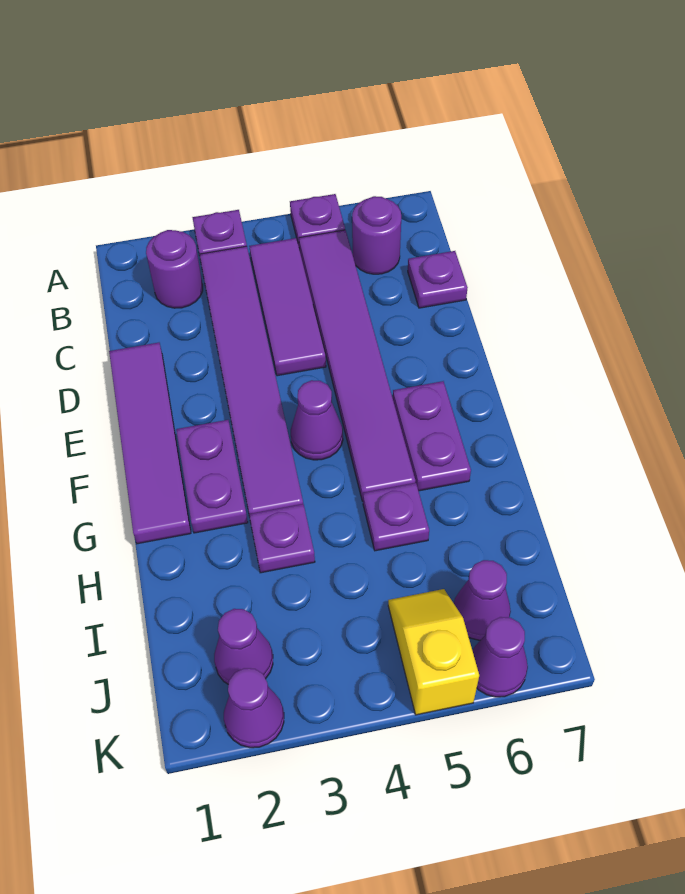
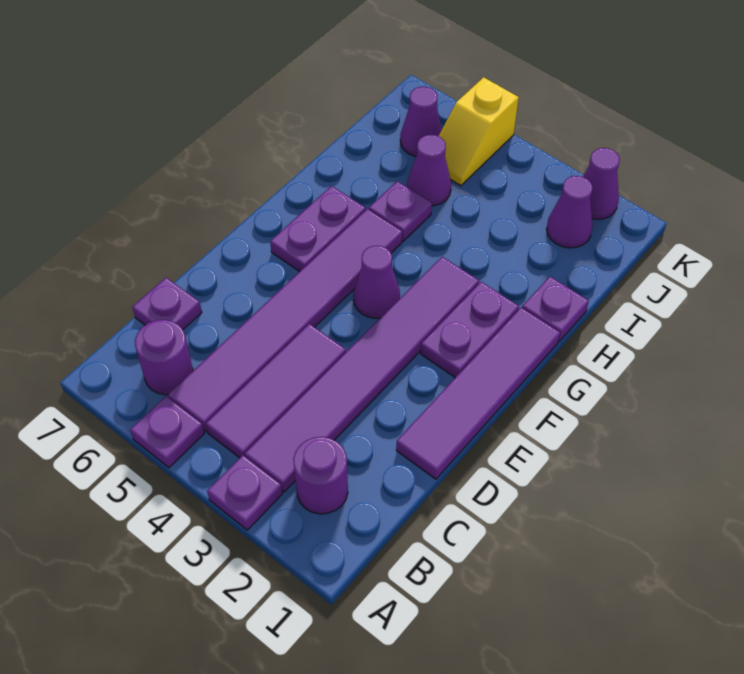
purple 1x1 plate [249,504,315,573] -> purple 1x1 plate moved to [522,277,589,341]
purple 1x1 cone [472,617,528,697] -> purple 1x1 cone moved to [407,135,451,206]

